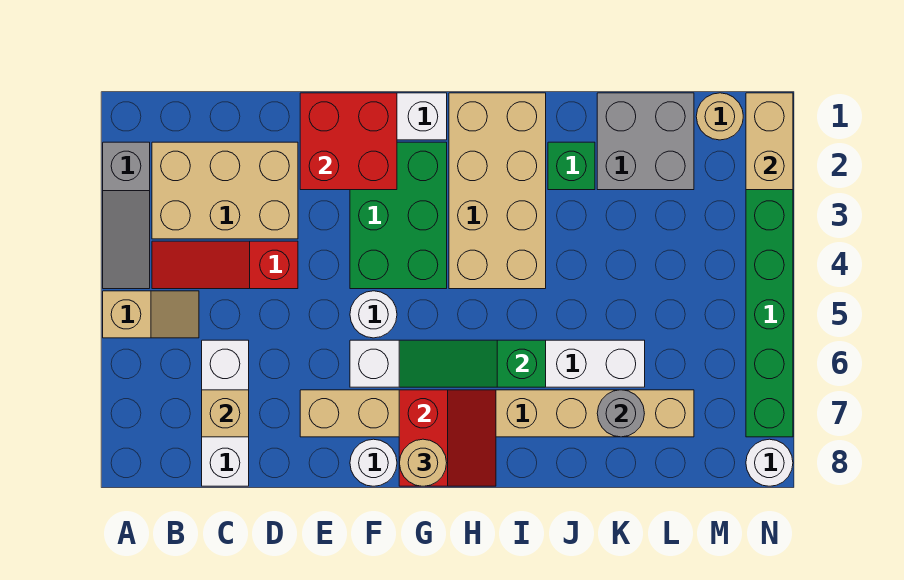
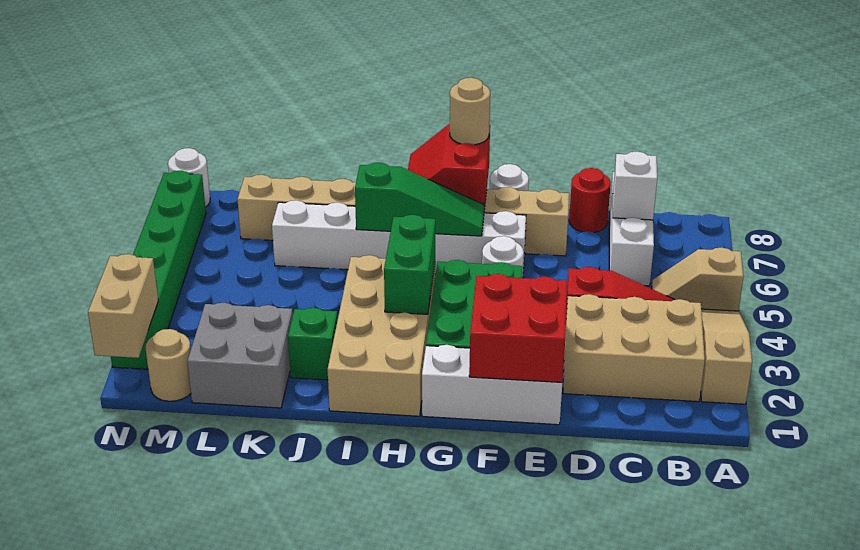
grey 1x3 slope [103,142,150,289] -> tan 1x3 slope [701,309,752,404]
tan 1x1 brick [202,390,249,437] -> white 1x1 brick [613,151,657,220]
none -> red 1x1 round brick [569,168,611,232]
none -> green 1x2 brick [384,215,435,314]
grey 1x1 round brick [597,390,644,437] -> none

